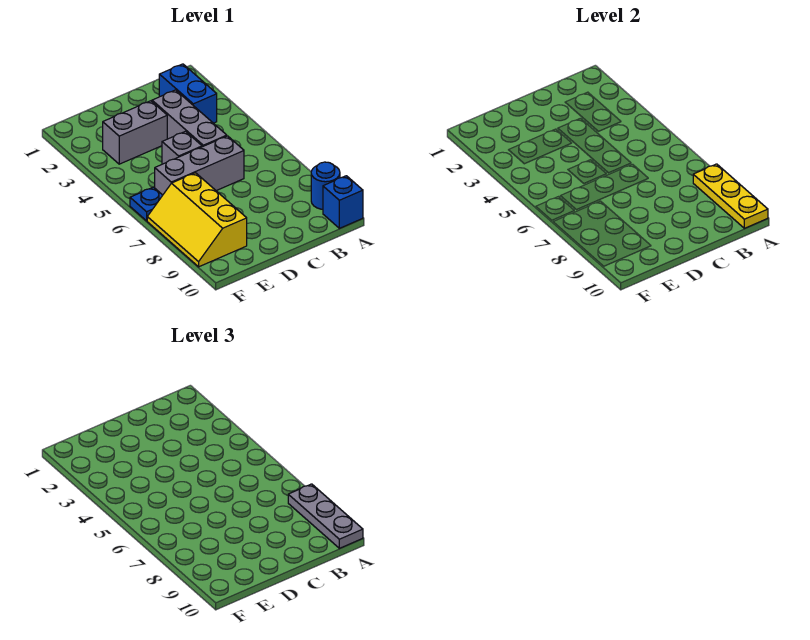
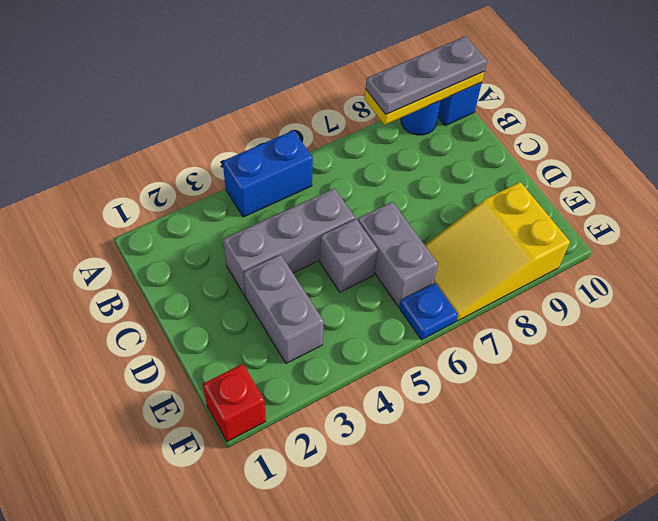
blue 1x2 brick [159,64,217,123] -> blue 1x2 brick moved to [223,130,313,217]
grey 1x3 brick [155,136,244,195] -> grey 1x2 brick [358,202,438,307]
yellow 2x3 slope [147,173,247,267] -> yellow 2x3 slope turned to [425,182,570,321]
none -> red 1x1 brick [203,364,266,442]

